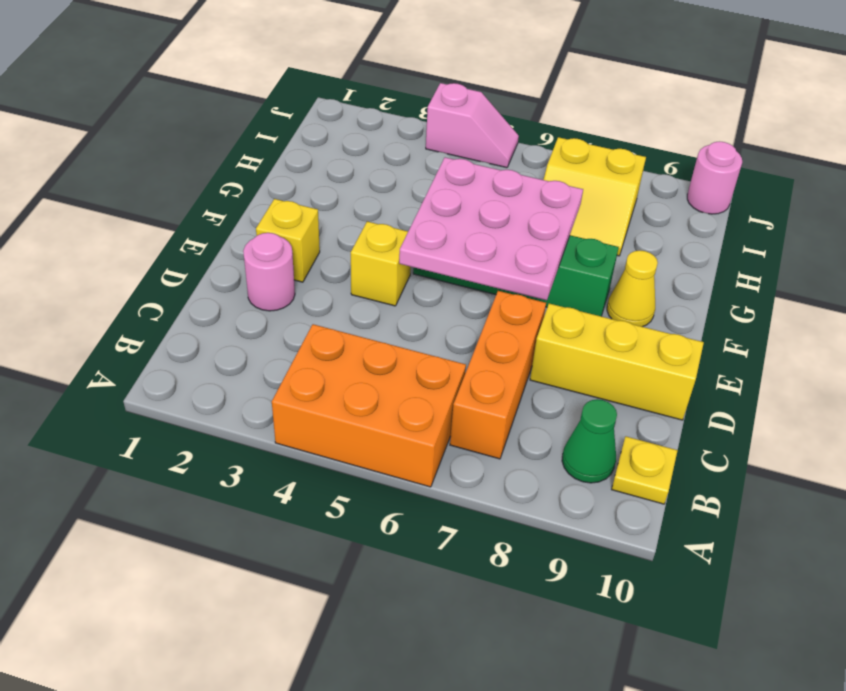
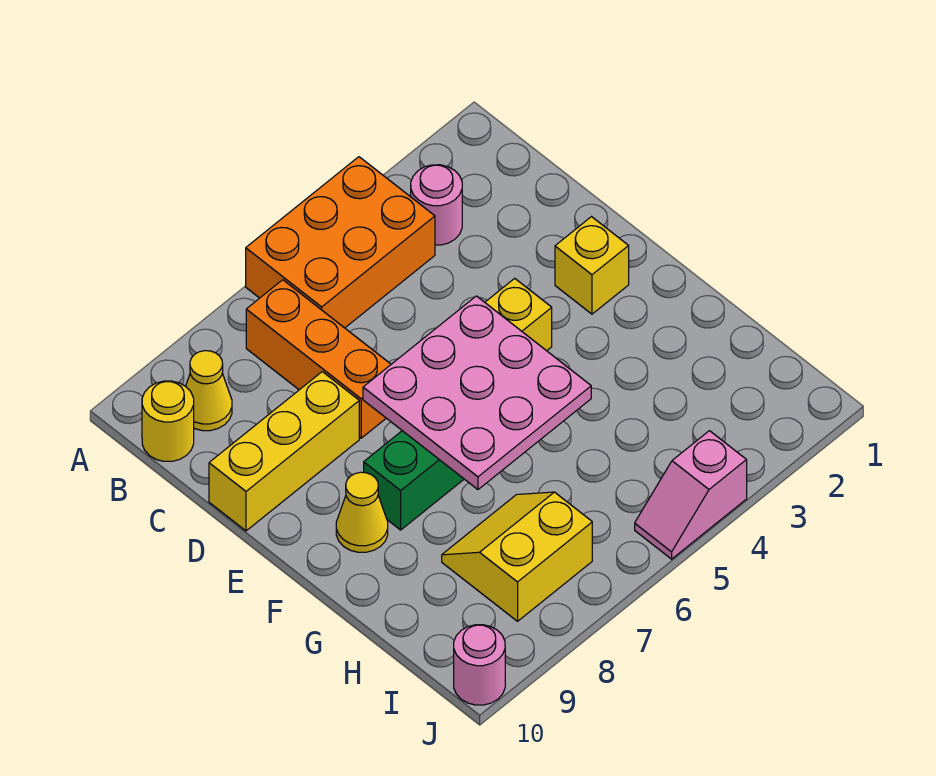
green 1x1 cone [562,399,617,483] -> yellow 1x1 cone [186,351,232,431]
yellow 1x1 plate [612,436,678,504] -> yellow 1x1 round brick [142,381,194,461]
pink 1x1 round brick [243,233,295,311] -> pink 1x1 round brick moved to [411,165,462,245]

